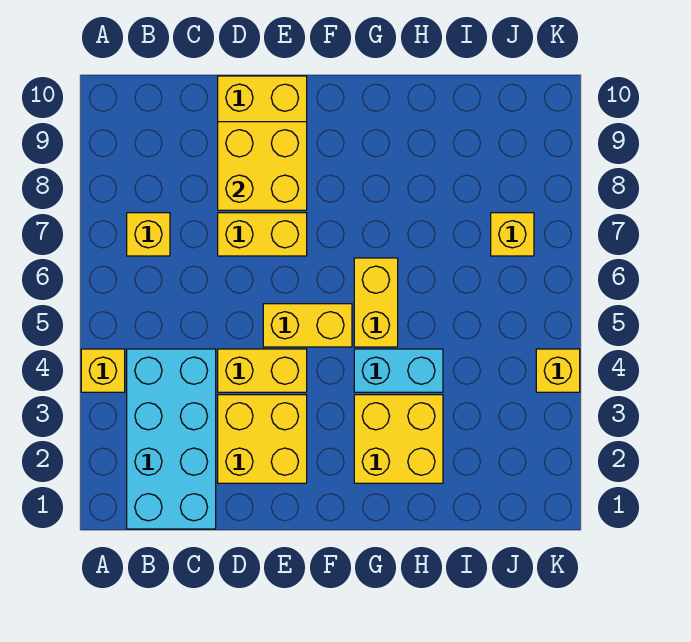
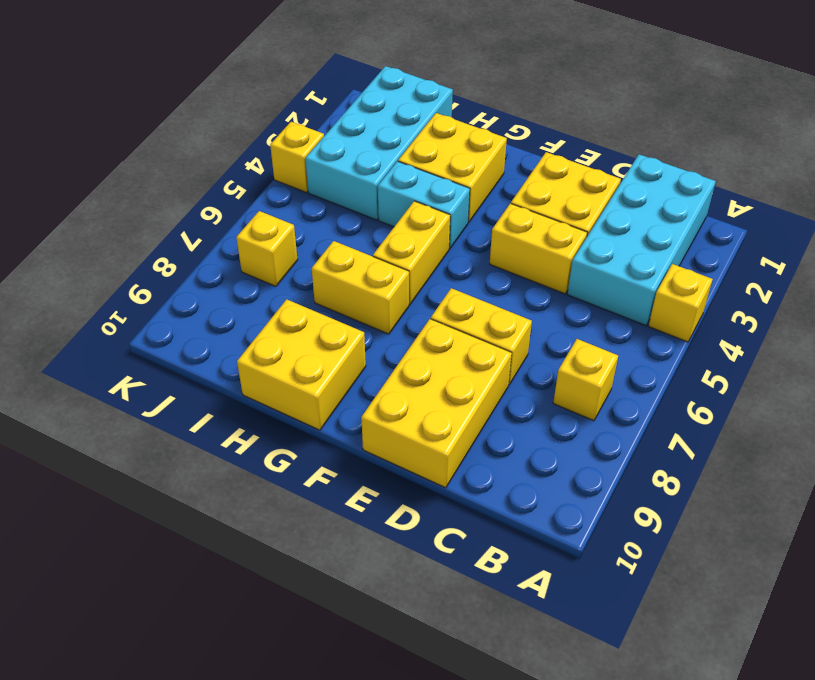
yellow 2x2 brick [218,122,307,210] -> yellow 2x2 brick moved to [237,299,366,430]
yellow 1x2 brick [263,304,352,347] -> yellow 1x2 brick moved to [312,241,409,334]
none -> cyan 2x4 brick [305,66,453,220]

